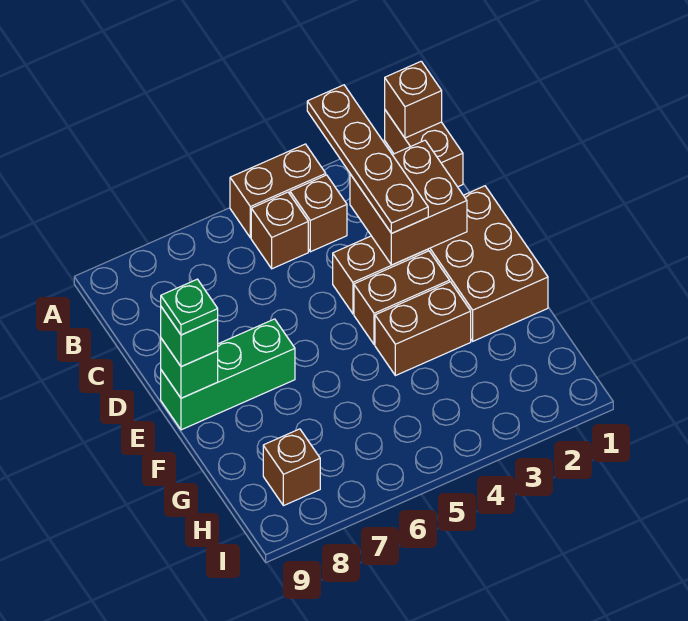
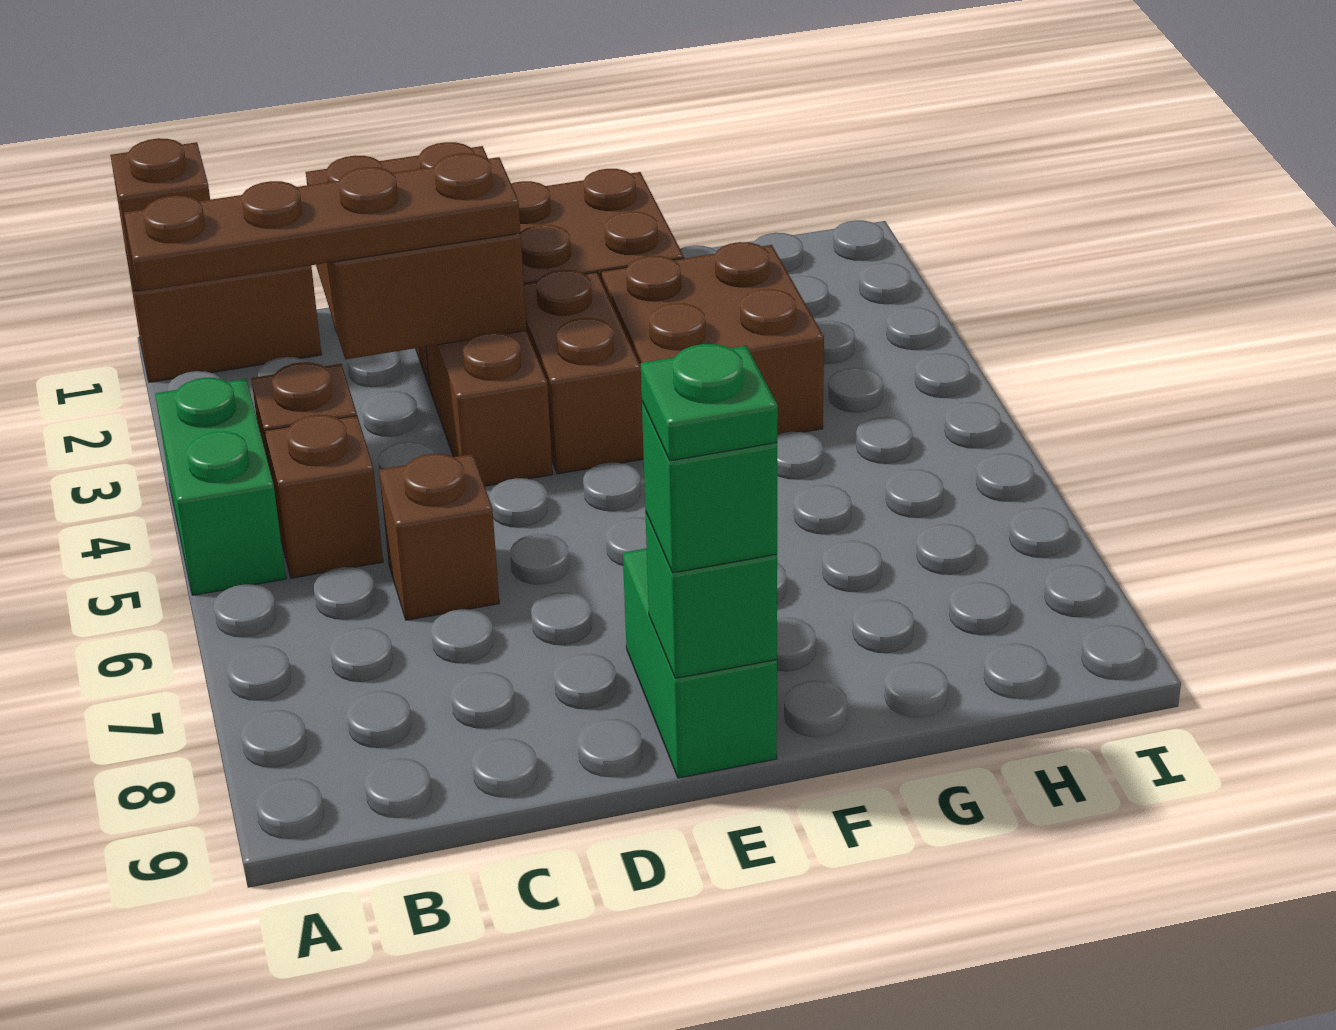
brown 1x2 brick [230,144,326,238] -> green 1x2 brick [155,378,286,595]
green 1x3 brick [161,319,295,430] -> green 1x2 brick [623,548,777,778]
brown 1x2 brick [375,282,471,376] -> brown 2x2 brick [601,242,824,435]
brown 1x1 brick [263,429,320,506] -> brown 1x1 brick moved to [379,454,499,620]

